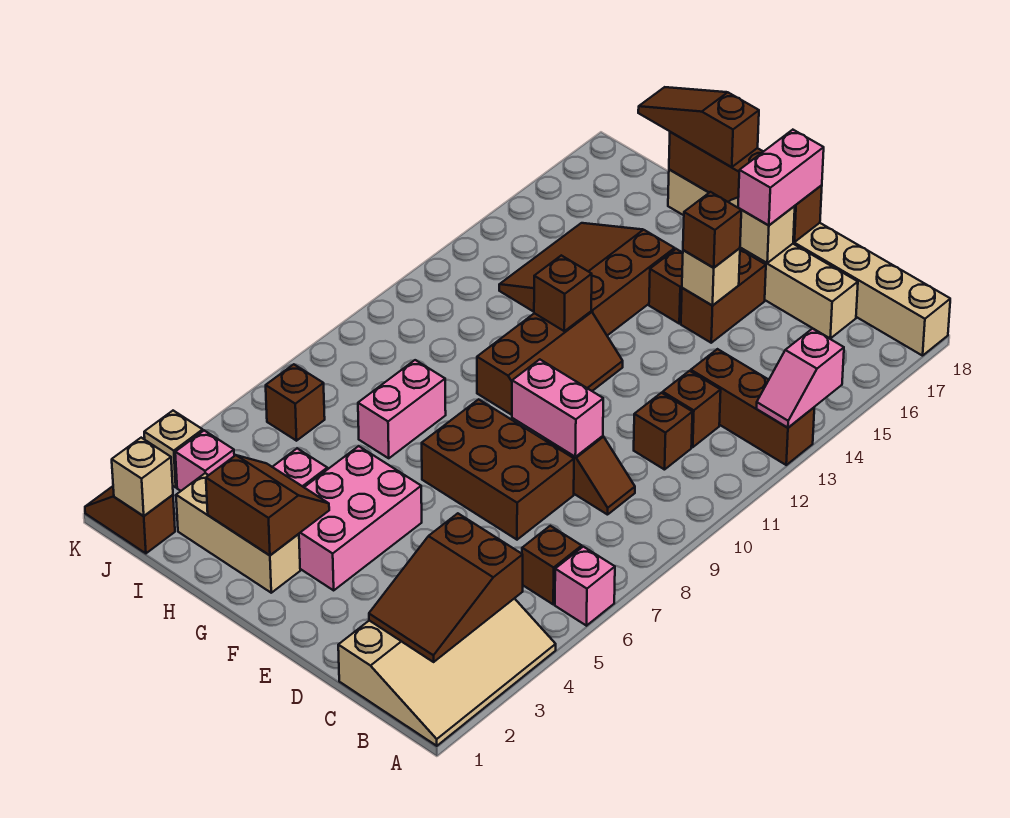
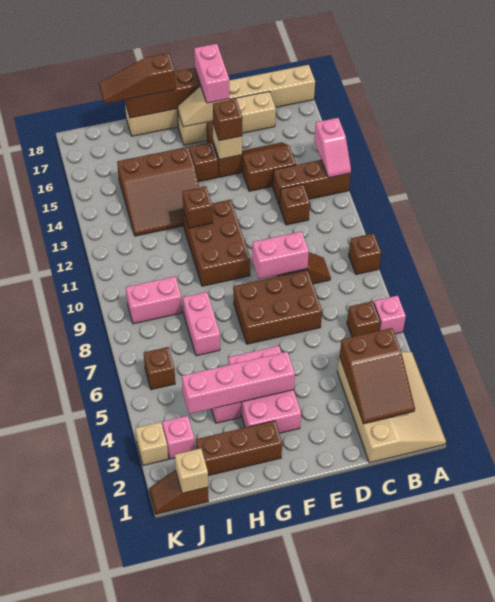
brown 1x1 brick [634,393,692,470] -> brown 1x1 brick moved to [349,233,381,275]
none -> pink 1x4 brick [182,352,295,414]
brown 2x3 slope [477,312,623,415] -> brown 2x3 brick [183,199,250,286]
tan 1x3 brick [176,473,300,593] -> brown 1x3 brick [196,421,282,476]
brown 2x2 slope [206,455,329,555] -> brown 2x2 slope moved to [242,142,296,191]
brown 3x3 slope [499,223,675,336] -> brown 3x3 slope turned to [117,147,199,236]
none -> pink 1x2 brick [126,276,182,324]

